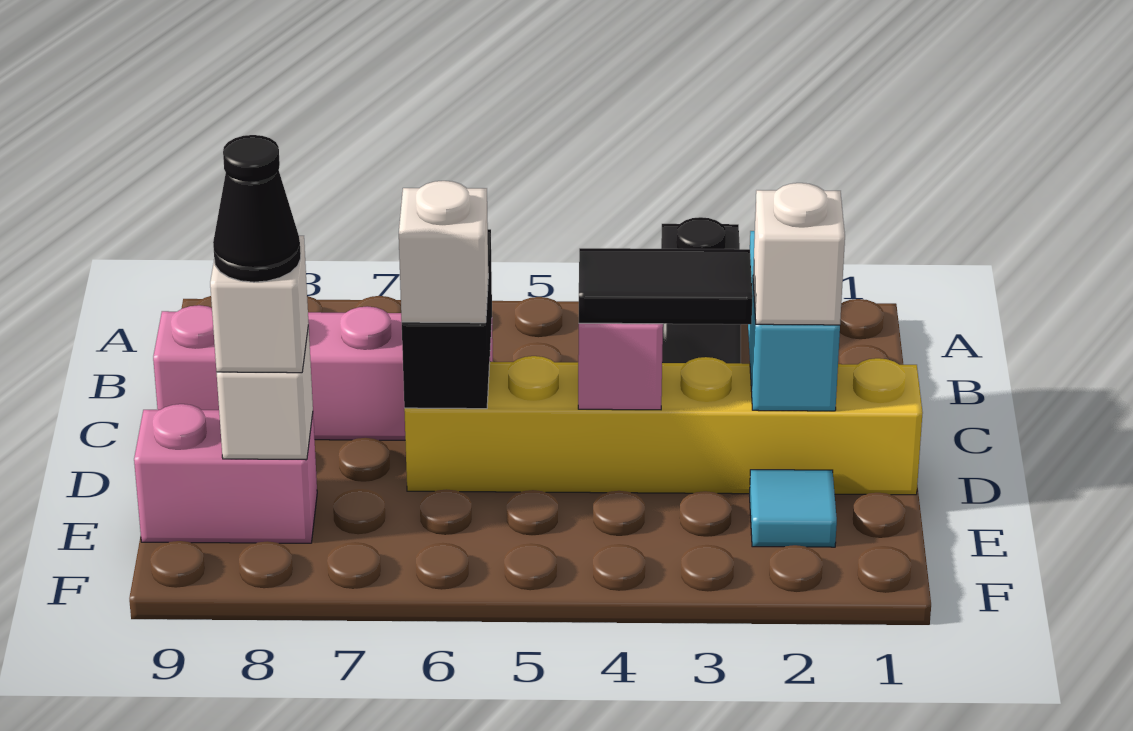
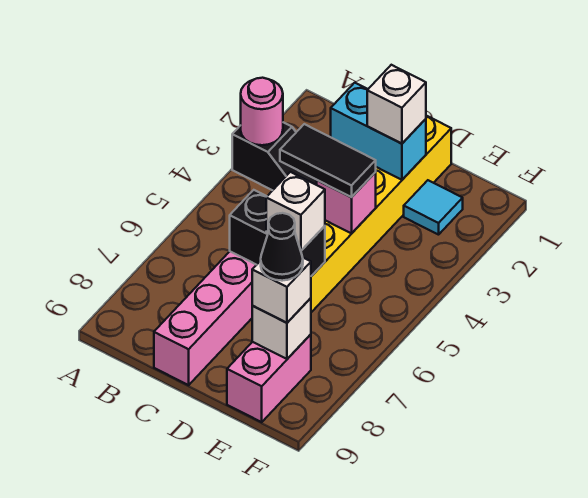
none -> pink 1x1 round brick [241,78,283,145]
black 1x2 tile [579,248,753,324] -> black 1x2 tile turned to [280,124,376,197]

